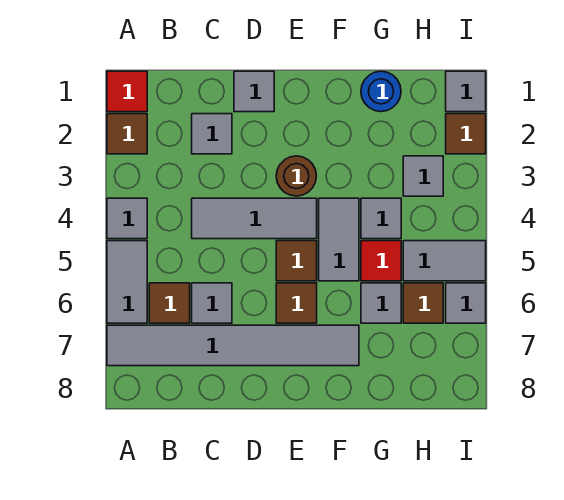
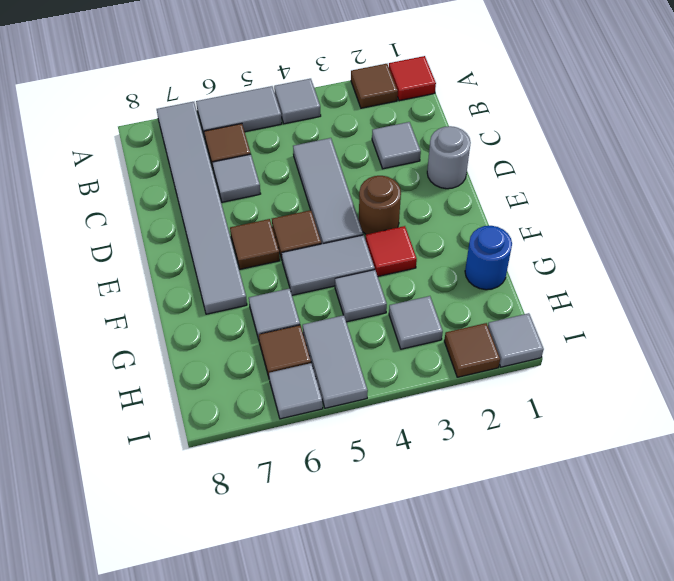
grey 1x1 tile [234,71,274,112] -> grey 1x1 round brick [427,126,471,189]
red 1x1 tile [361,241,401,281] -> red 1x1 tile moved to [365,226,417,276]

